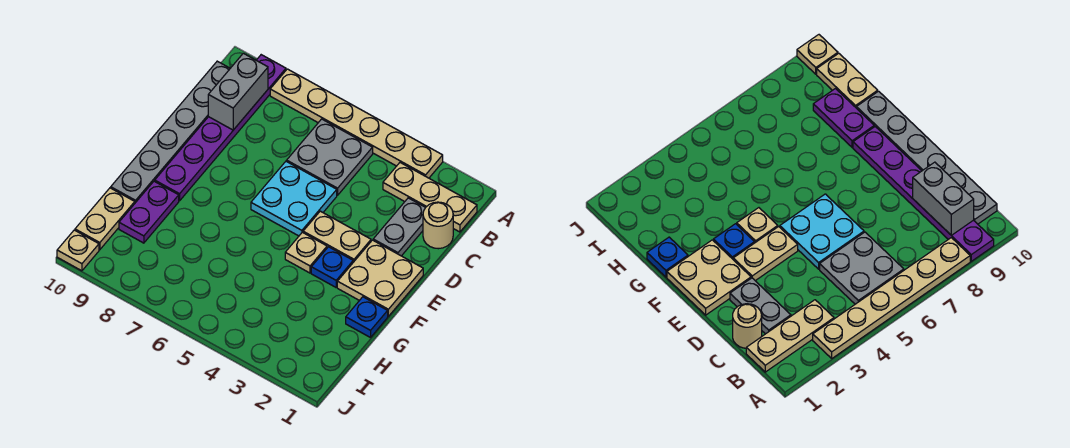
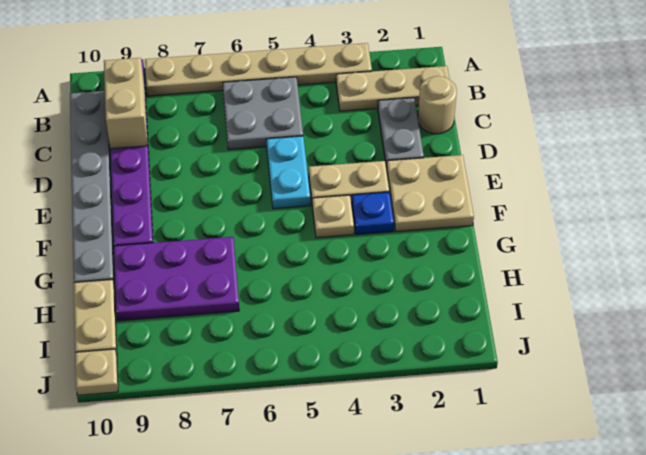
grey 1x2 brick [208,53,268,130] -> tan 1x2 brick [104,58,148,149]
cyan 2x2 plate [251,161,337,236] -> cyan 1x2 plate [266,136,310,209]
blue 1x1 plate [346,297,388,338] -> none
purple 1x2 plate [119,181,179,243] -> purple 2x3 plate [114,237,239,321]

